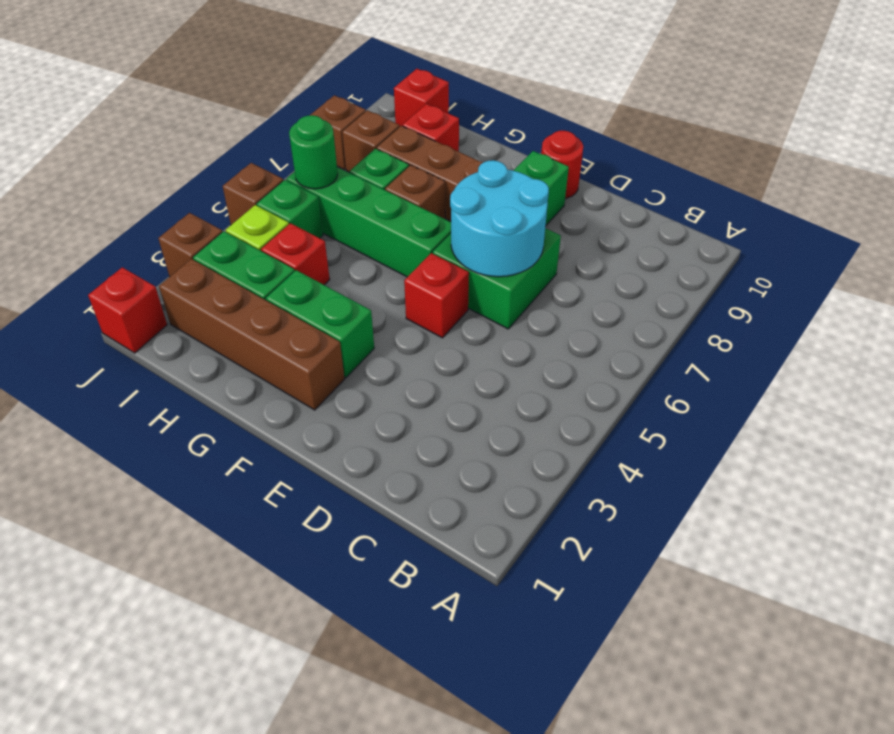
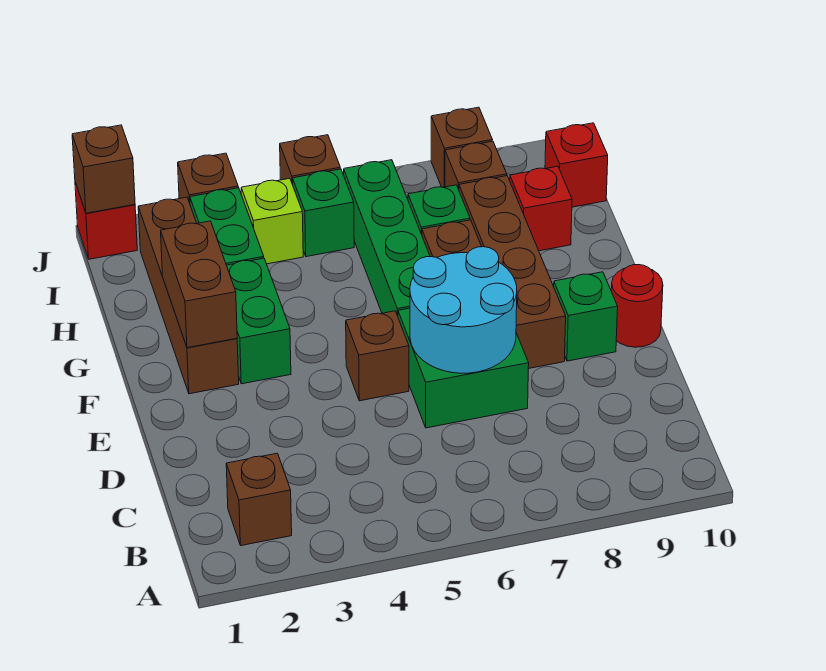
none -> brown 1x1 brick [226,453,292,546]
red 1x1 brick [404,253,469,338] -> brown 1x1 brick [346,311,409,401]
none -> brown 1x2 brick [161,221,237,348]
red 1x1 brick [261,223,330,285] -> none
green 1x1 round brick [289,115,338,189] -> none
none -> brown 1x1 brick [72,125,135,213]

